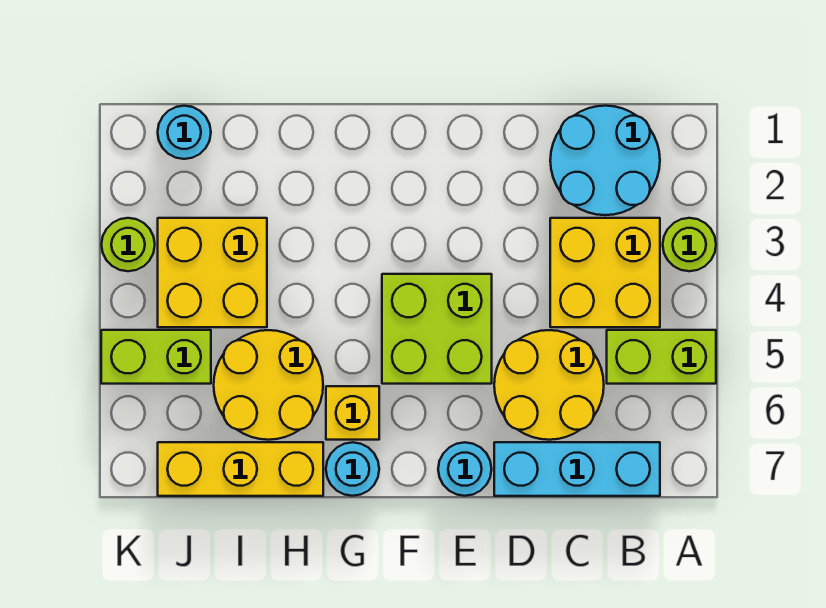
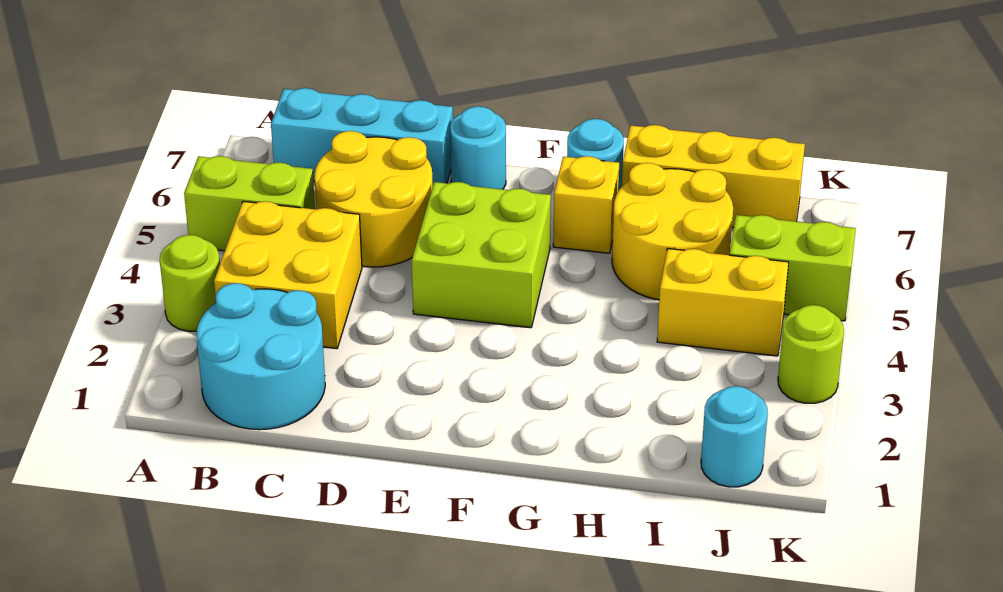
yellow 2x2 brick [158,218,267,327] -> yellow 1x2 brick [657,249,789,356]

